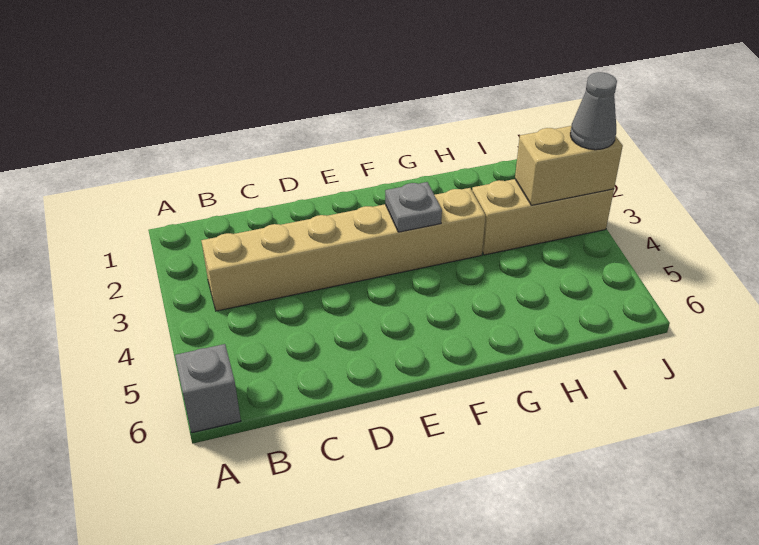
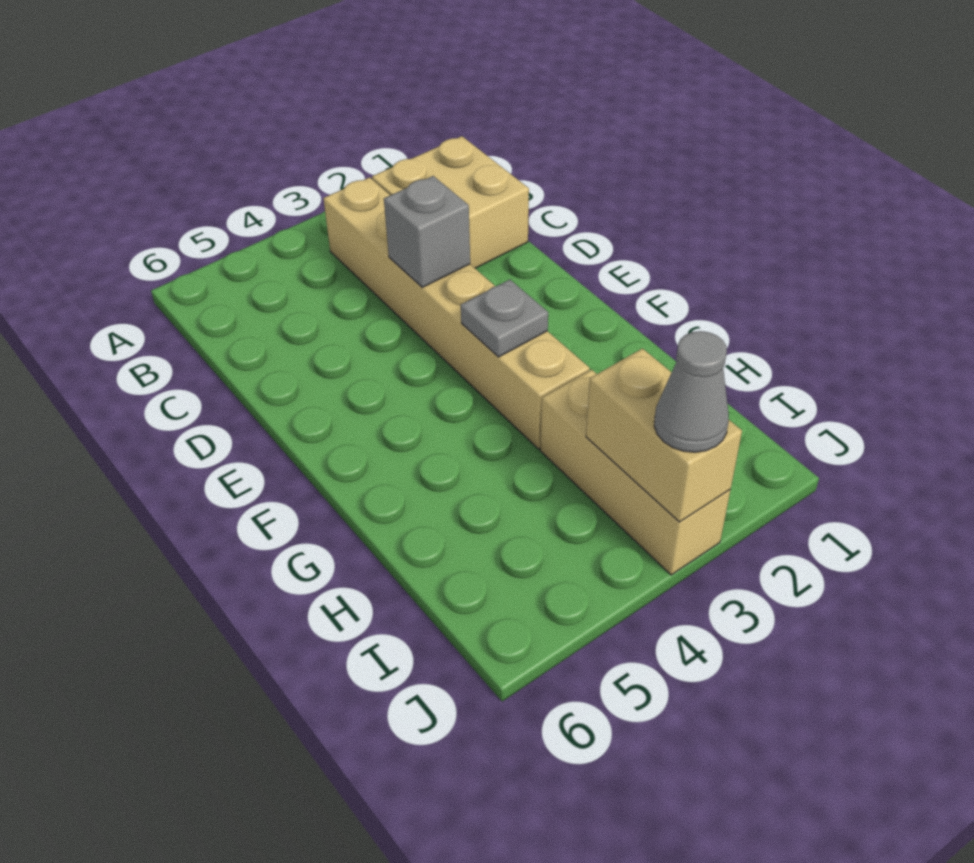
grey 1x1 brick [175,344,241,433] -> grey 1x1 brick moved to [384,176,470,287]
none -> tan 2x2 brick [372,136,529,268]

